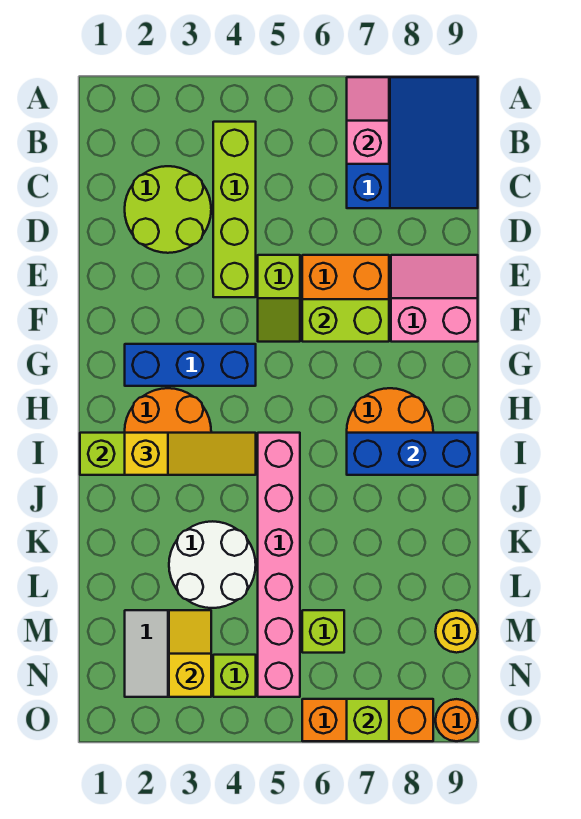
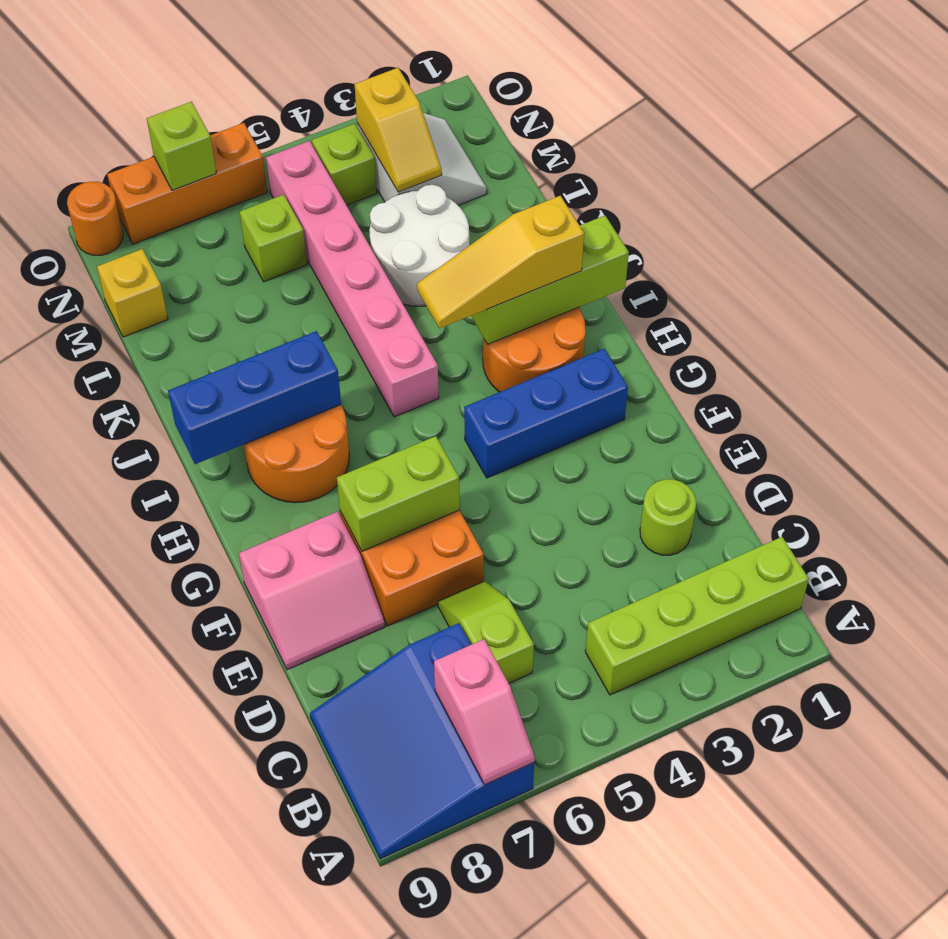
lime 1x4 brick [213,122,256,297] -> lime 1x4 brick turned to [585,537,809,695]
lime 2x2 round brick [125,166,211,253] -> lime 1x1 round brick [640,479,696,555]
lime 1x2 slope [258,255,300,342] -> lime 1x2 slope moved to [438,581,534,683]
yellow 1x1 round brick [435,610,478,653] -> yellow 1x1 brick [97,249,168,337]

